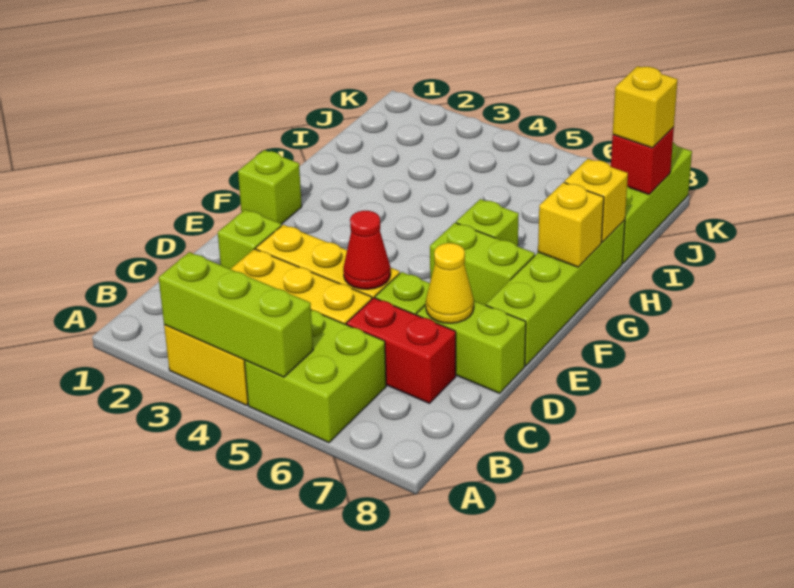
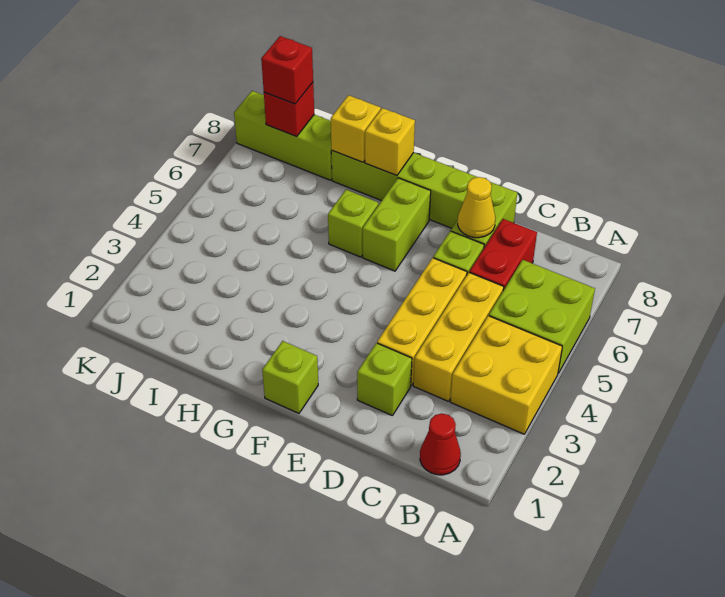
lime 1x3 brick [159,252,313,377] -> none
red 1x1 cone [343,211,390,289] -> red 1x1 cone moved to [420,413,461,475]
yellow 1x1 brick [613,66,678,148] -> red 1x1 brick [261,36,313,104]

